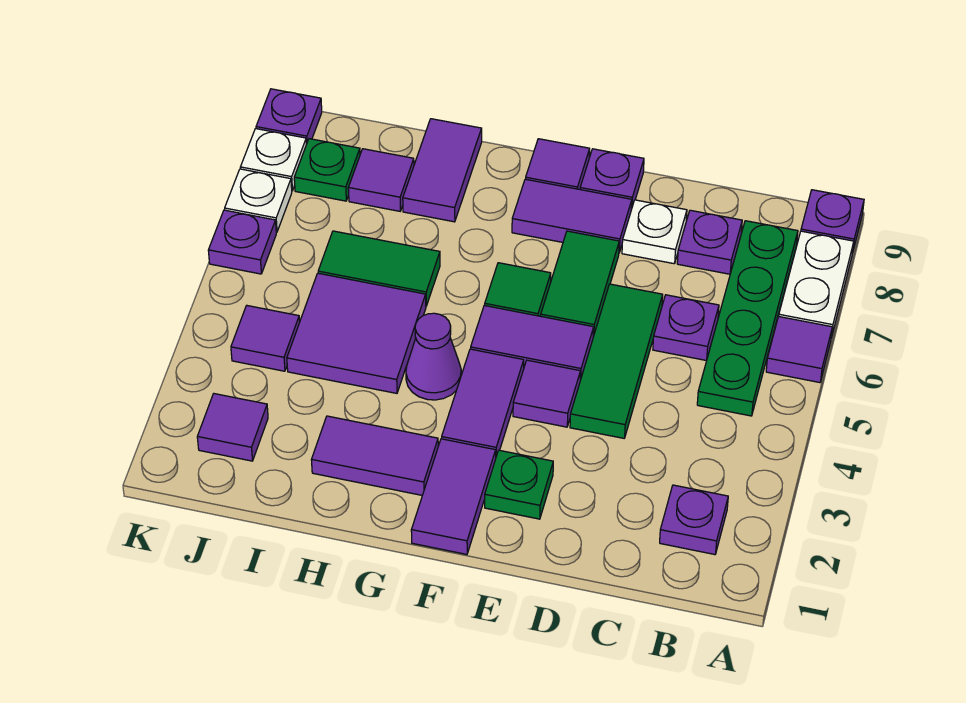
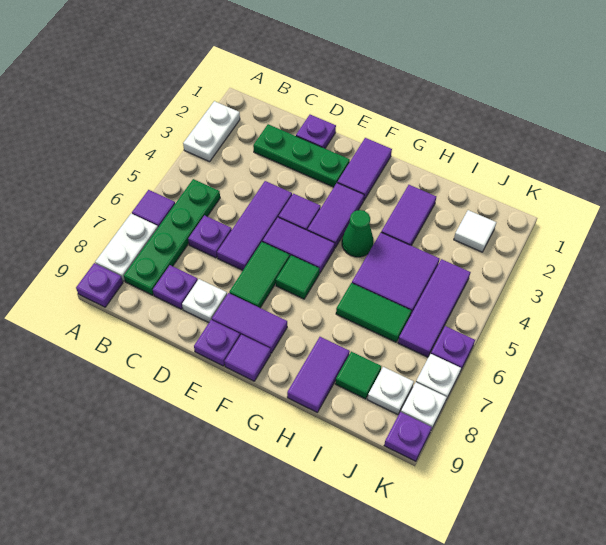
none -> white 1x2 plate [183,101,240,162]
purple 1x1 plate [660,485,728,555] -> purple 1x1 plate moved to [296,115,336,148]
green 1x3 tile [570,284,663,438] -> purple 1x3 tile [217,181,292,270]
green 1x1 plate [485,450,553,519] -> green 1x3 plate [253,124,350,187]
purple 1x2 tile [311,416,438,495] -> purple 1x2 tile turned to [381,185,436,246]
purple 1x1 cone [406,313,461,400] -> green 1x1 cone [342,210,373,257]
purple 1x1 tile [348,149,414,211] -> green 1x1 tile [335,352,381,399]
purple 1x1 tile [197,394,268,461] -> white 1x1 tile [454,210,496,252]
purple 1x1 tile [231,306,300,371] -> purple 1x3 tile [398,259,471,357]
green 1x1 plate [294,139,360,201] -> white 1x1 plate [367,367,414,415]

